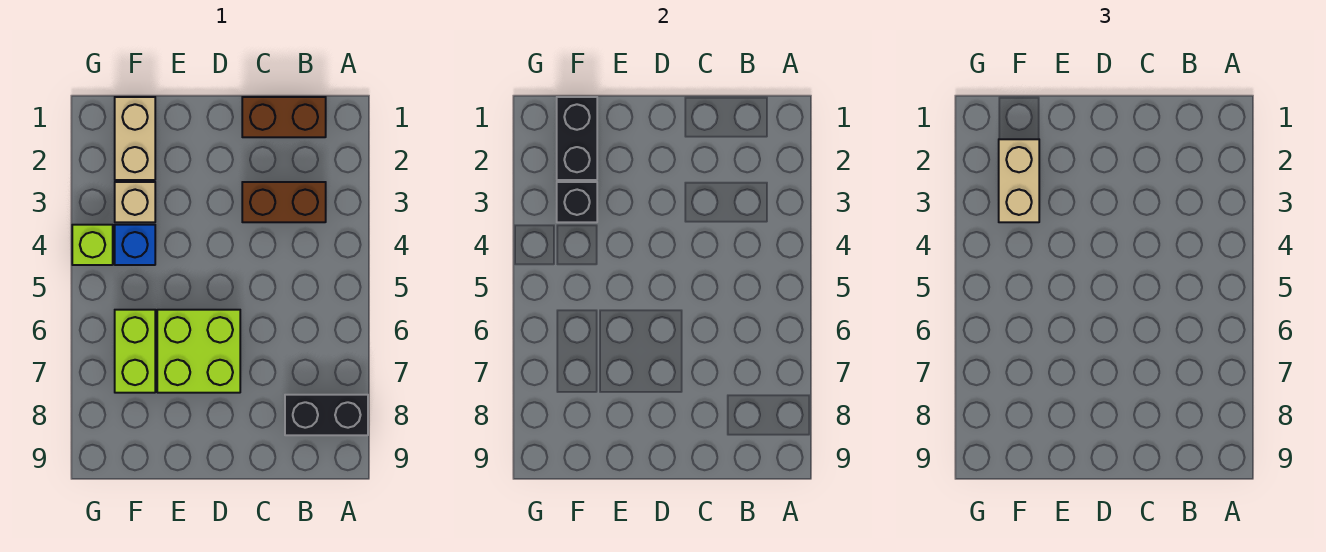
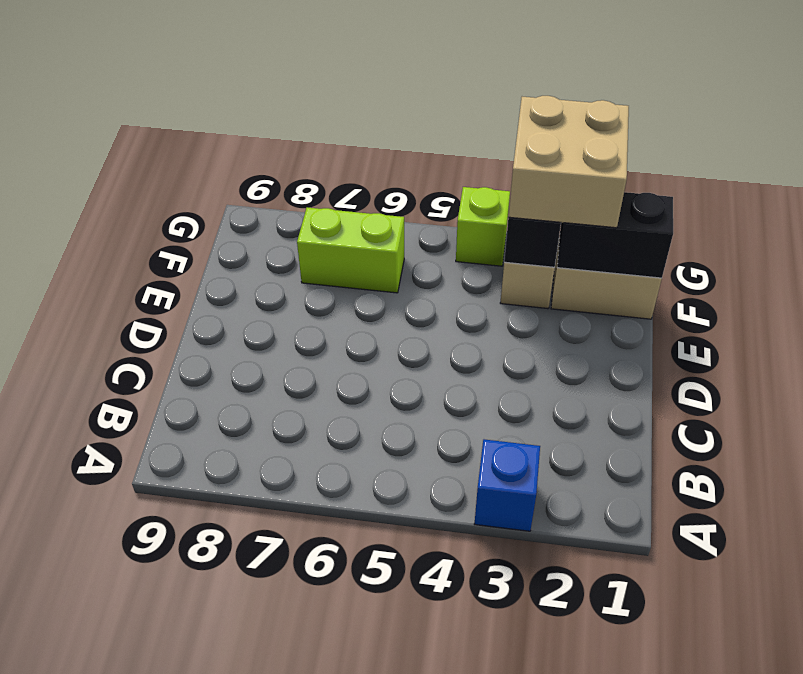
black 1x2 brick [285,395,368,435] -> none
brown 1x2 brick [242,97,326,137] -> none
brown 1x2 brick [242,182,326,222] -> none
lime 2x2 brick [157,310,240,393] -> none
tan 1x2 brick [999,139,1039,222] -> tan 2x2 brick [508,96,629,228]
blue 1x1 brick [115,225,155,265] -> blue 1x1 brick moved to [475,439,540,531]

